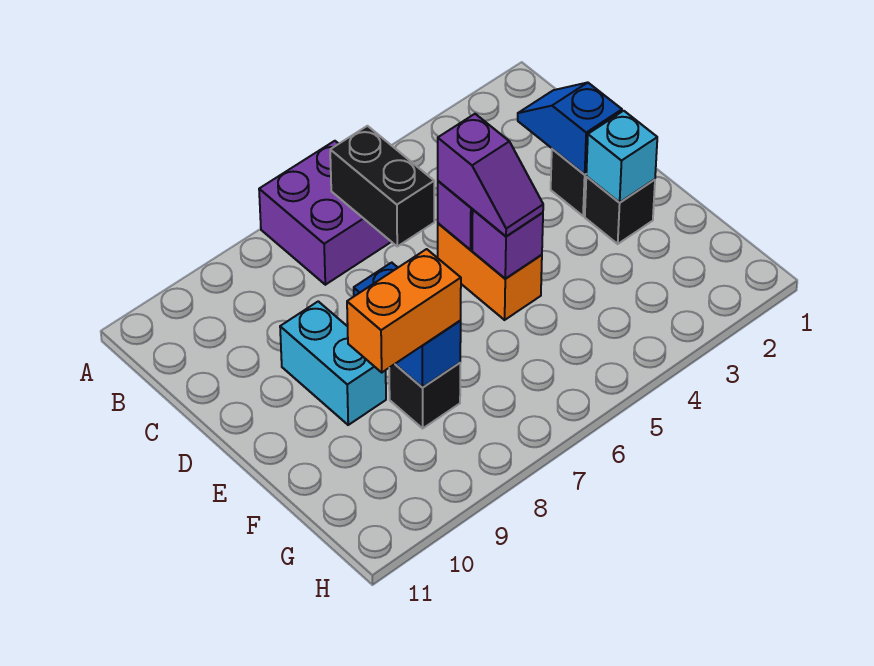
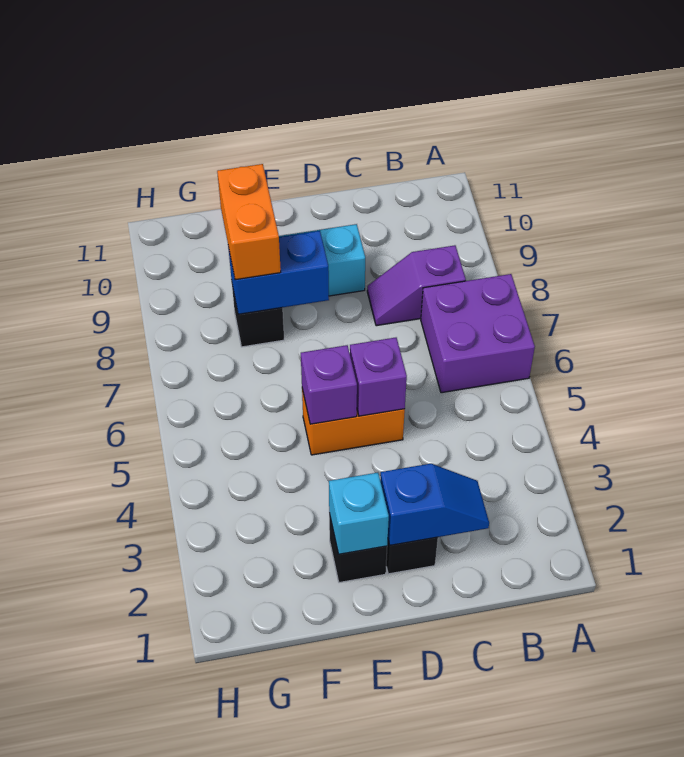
black 1x2 brick [330,126,434,246] -> none
purple 1x2 slope [438,114,543,236] -> purple 1x2 slope moved to [367,245,466,326]

